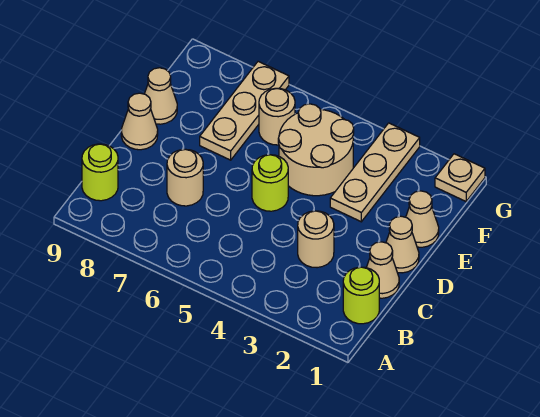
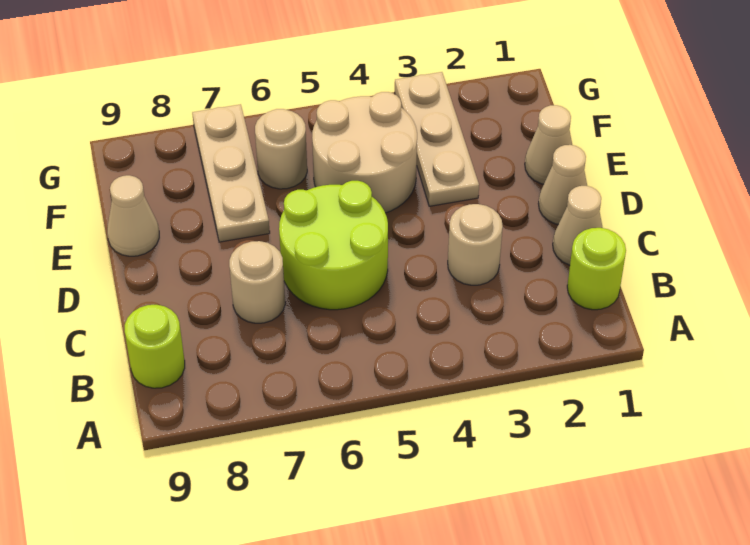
lime 1x1 round brick [252,155,288,211] -> lime 2x2 round brick [279,181,388,310]
tan 1x1 cone [121,93,158,150] -> none
tan 1x1 plate [435,154,485,201] -> none

